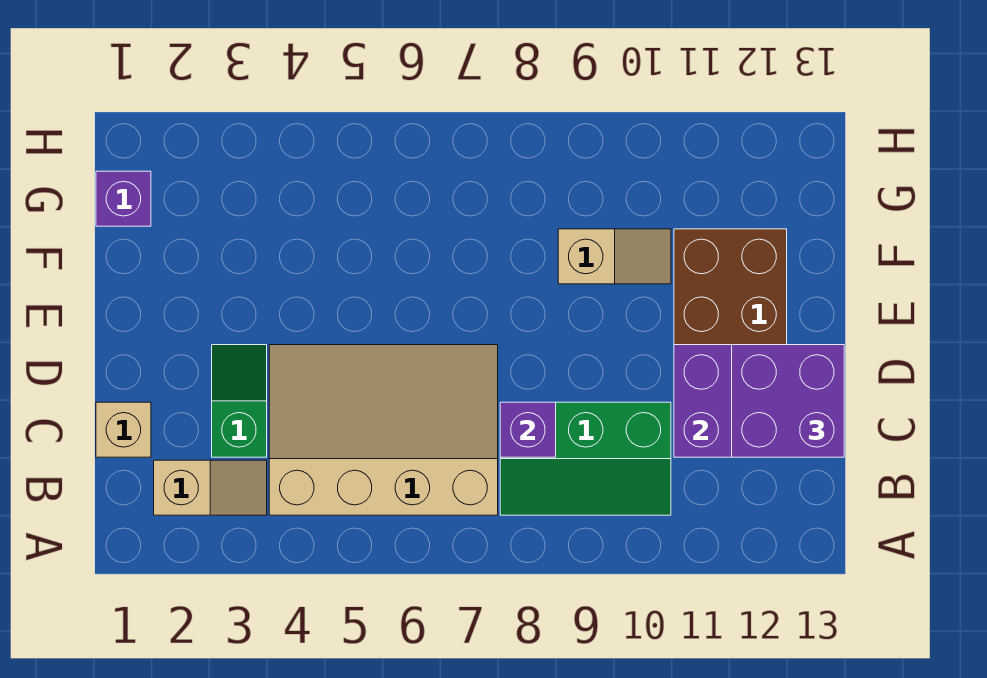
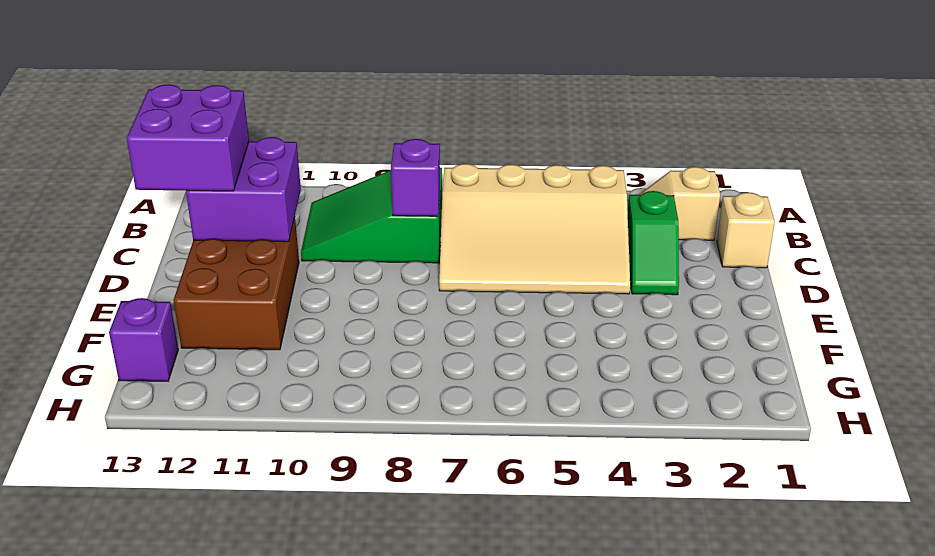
green 2x3 slope [500,402,671,515] -> green 2x3 slope turned to [301,168,442,263]
tan 1x2 slope [558,229,671,284] -> none
purple 1x1 brick [96,171,151,226] -> purple 1x1 brick moved to [109,298,178,381]

